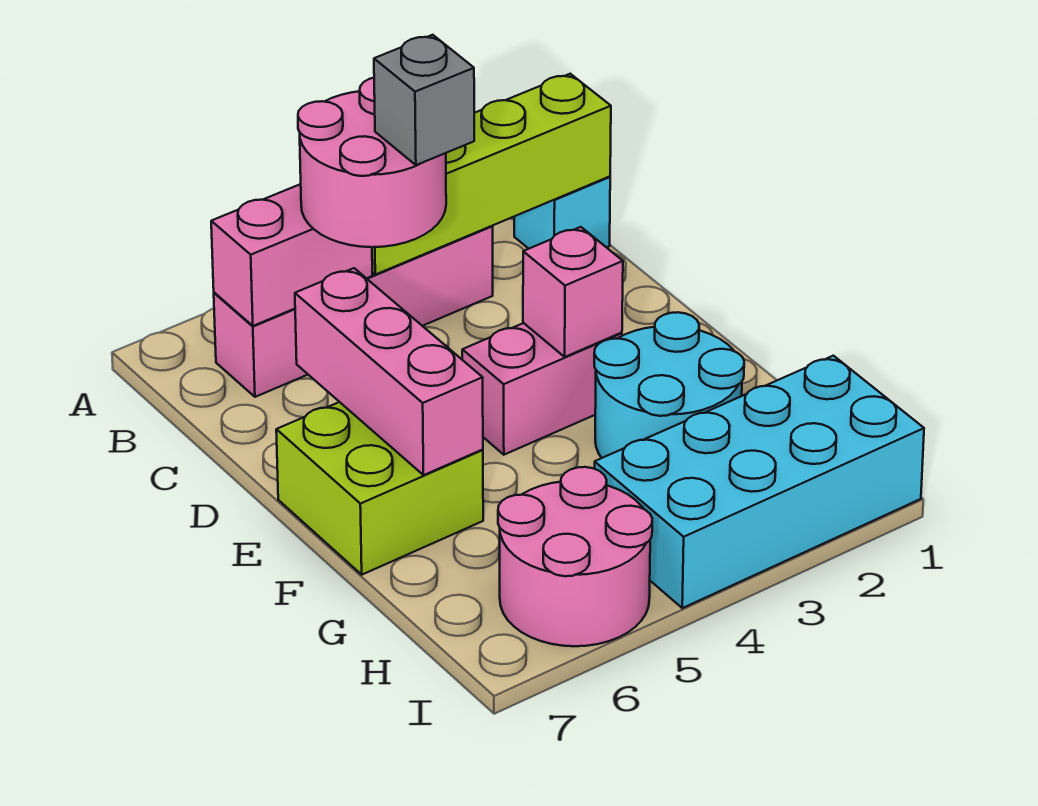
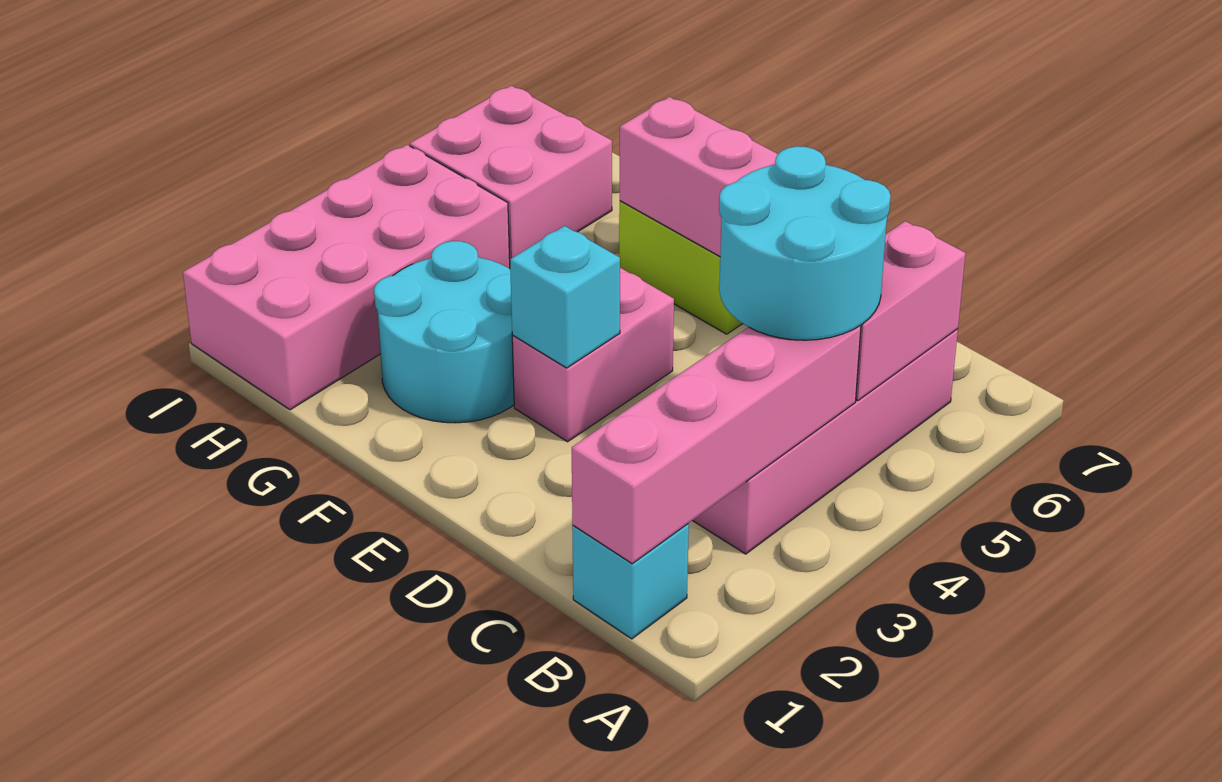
lime 1x4 brick [372,74,611,275] -> pink 1x4 brick [572,326,861,564]
pink 2x2 round brick [298,78,446,247] -> cyan 2x2 round brick [719,146,891,340]
grey 1x1 brick [374,35,474,165] -> none
pink 1x1 brick [523,227,623,357] -> cyan 1x1 brick [510,226,620,368]
cyan 2x4 brick [595,356,924,608] -> pink 2x4 brick [183,145,510,410]
pink 2x2 round brick [498,467,652,646] -> pink 2x2 brick [410,86,612,259]

